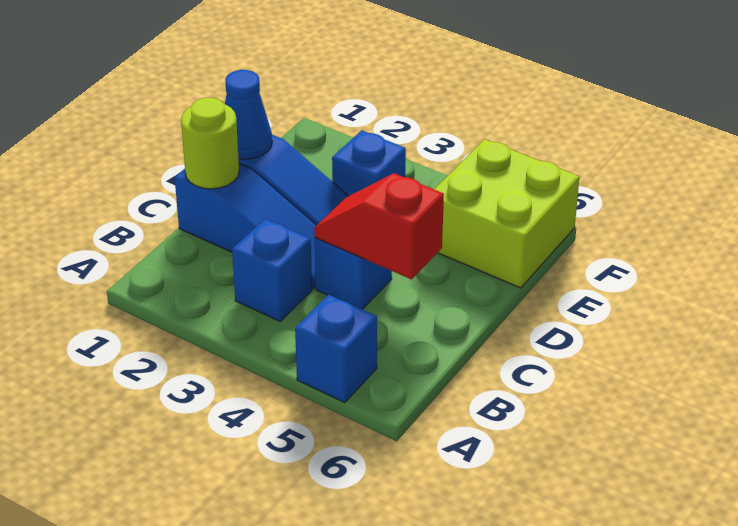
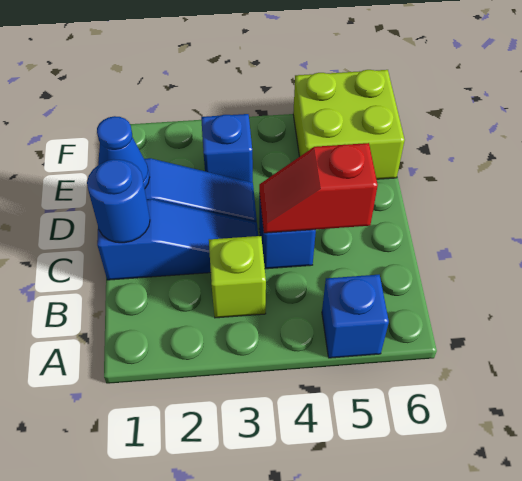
blue 1x1 brick [232,219,312,321] -> lime 1x1 brick [209,236,266,318]
lime 1x1 round brick [181,98,239,189] -> blue 1x1 round brick [87,159,150,243]

